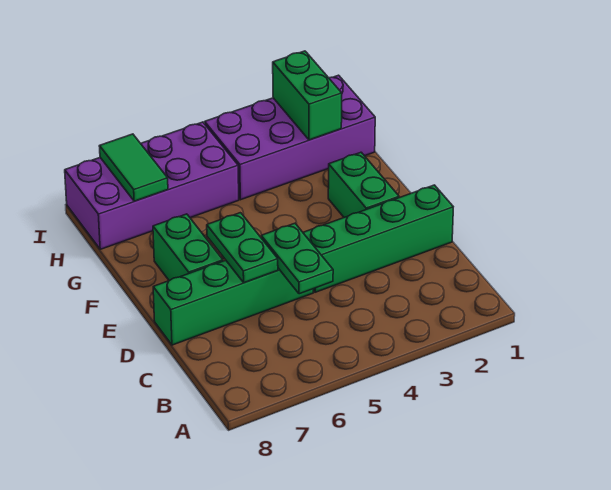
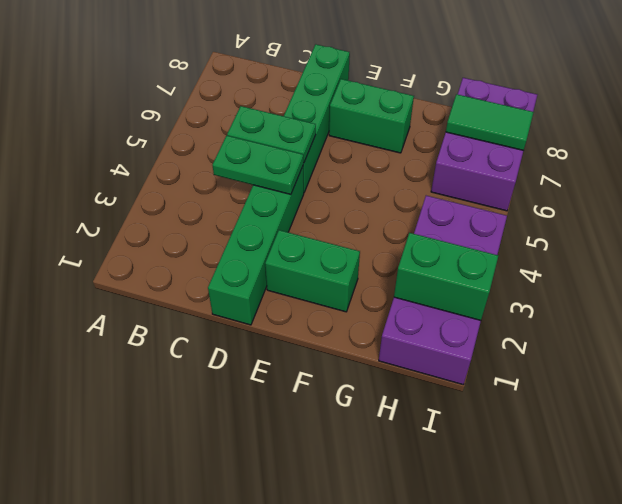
green 1x2 plate [207,213,278,283] -> green 1x2 plate moved to [212,136,303,194]
purple 2x4 brick [65,122,239,249] -> purple 2x3 brick [431,78,537,211]

